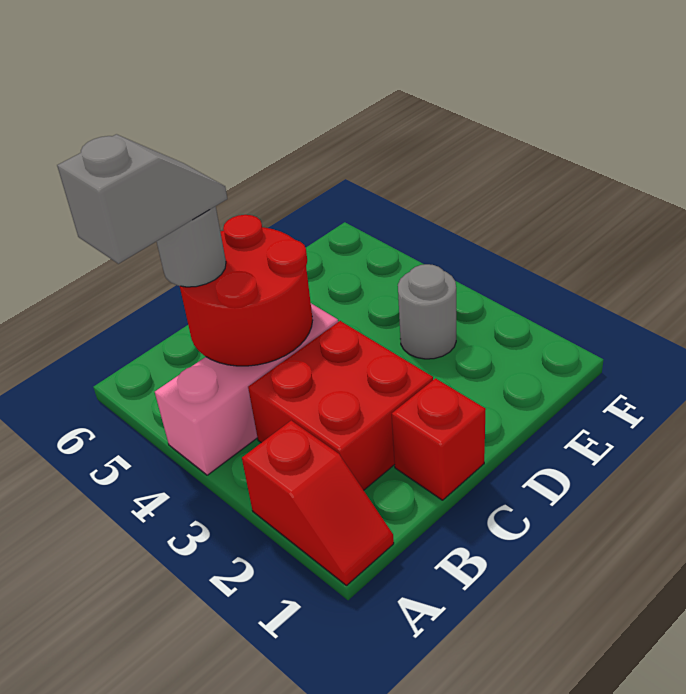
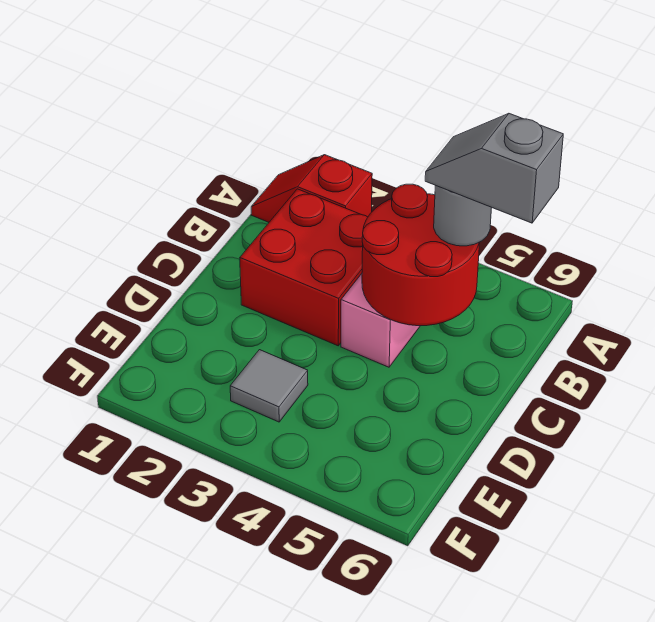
grey 1x2 slope [57,134,227,264] -> grey 1x2 slope turned to [425,114,563,223]
red 1x1 brick [392,378,486,500] -> none
grey 1x1 round brick [398,264,456,359] -> grey 1x1 tile [230,350,308,422]

